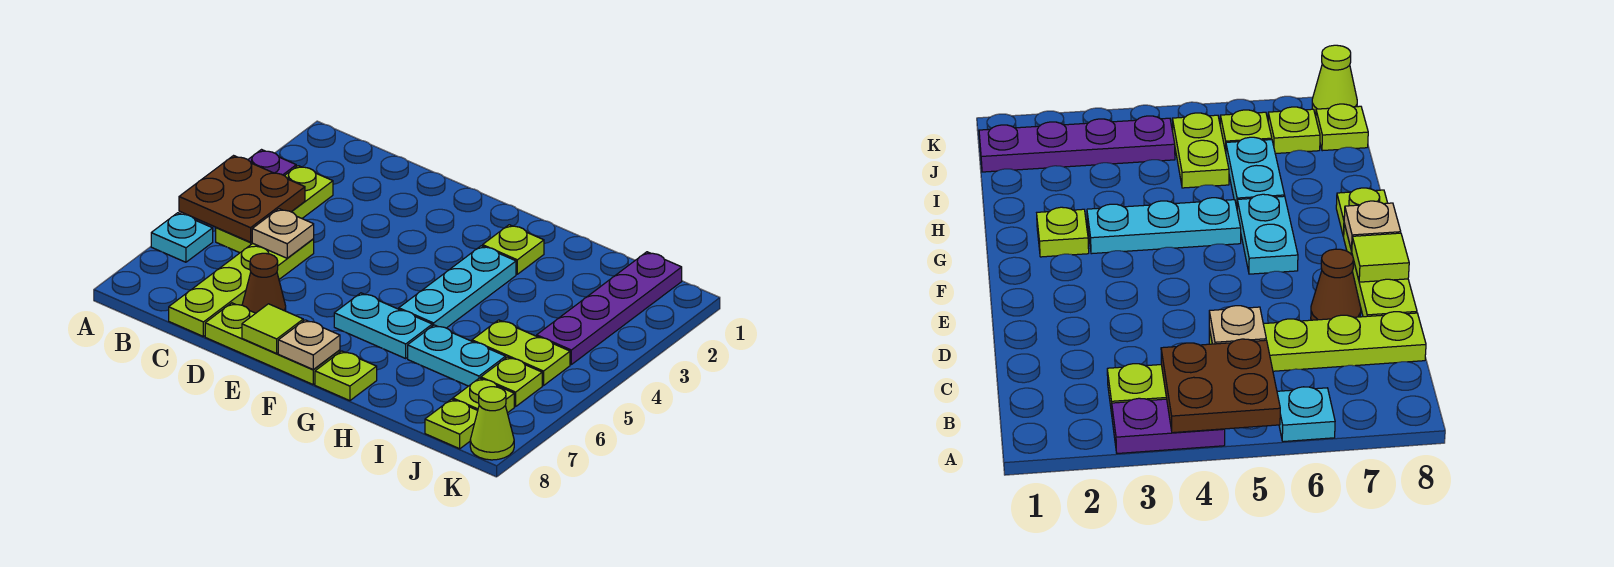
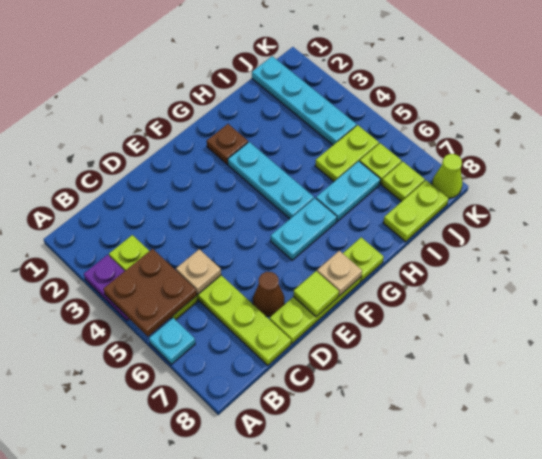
lime 1x1 plate [483,225,544,274] -> brown 1x1 plate [207,124,248,164]
purple 1x4 plate [537,252,682,364] -> cyan 1x4 plate [252,56,357,145]
lime 1x1 plate [425,399,478,449] -> lime 1x2 plate [383,180,449,242]

